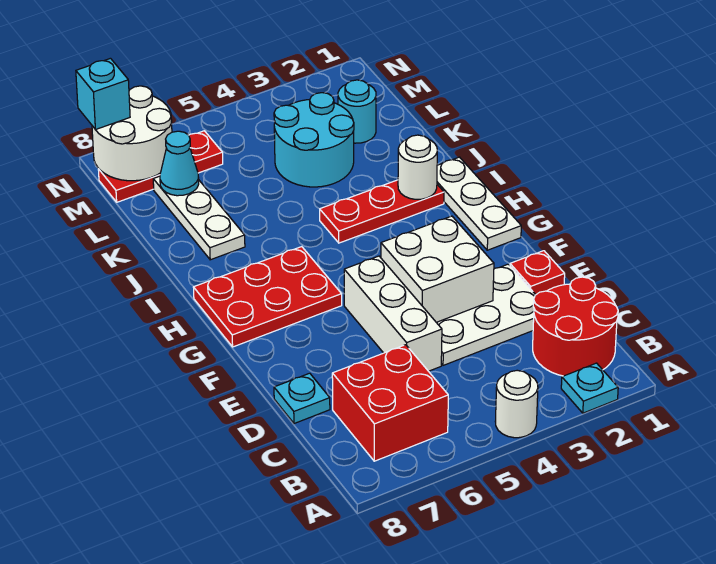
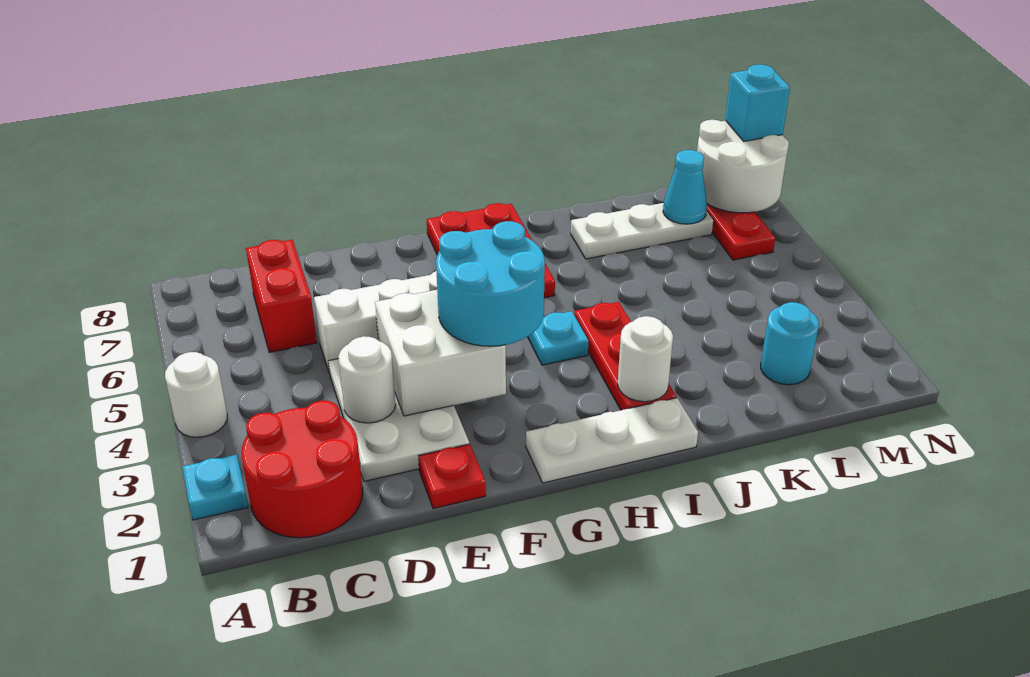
red 2x2 brick [332,345,448,461] -> red 1x2 brick [246,240,317,352]
none -> white 1x1 round brick [338,336,396,423]
cyan 1x1 plate [274,373,330,424] -> cyan 1x1 plate moved to [528,311,588,365]
cyan 2x2 round brick [274,93,354,187] -> cyan 2x2 round brick moved to [436,221,545,346]

